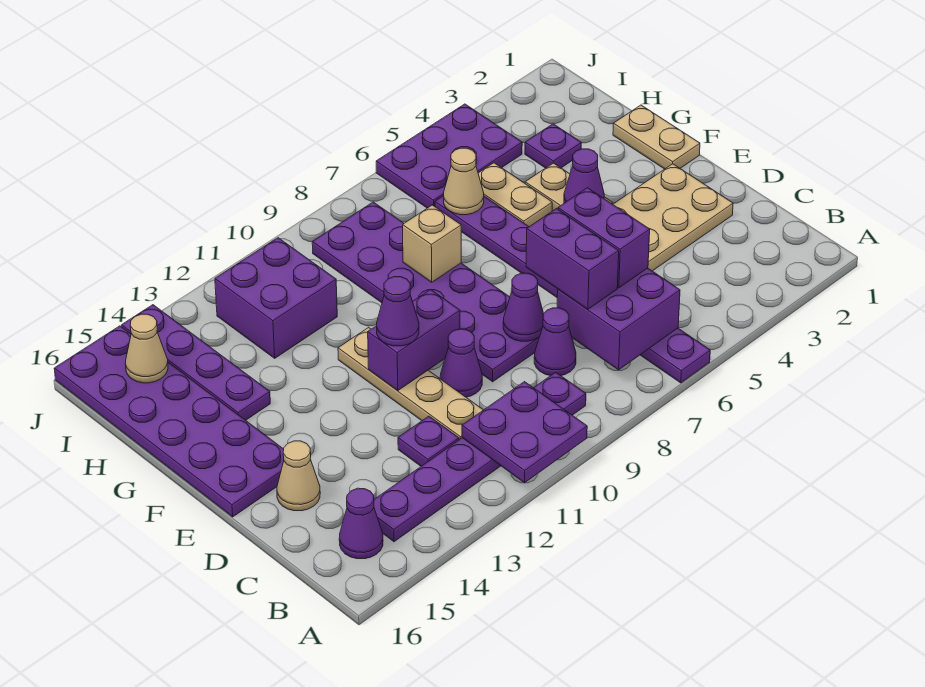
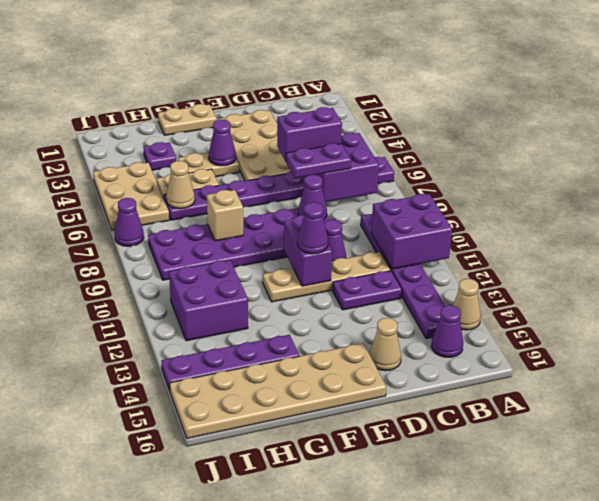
purple 2x2 plate [462,382,587,483] -> purple 2x2 brick [371,194,452,269]
purple 1x2 brick [526,209,619,309] -> purple 1x2 plate [286,143,351,178]
purple 1x1 cone [534,308,576,376] -> purple 1x1 cone moved to [115,198,144,246]
purple 1x1 plate [398,416,459,466] -> purple 1x2 plate [333,271,402,310]
purple 2x6 plate [54,326,284,517] -> tan 2x6 plate [170,343,386,439]
purple 2x3 plate [376,104,522,208] -> tan 2x3 plate [93,162,169,231]
tan 1x1 cone [125,314,168,383] -> tan 1x1 cone moved to [453,279,481,330]

